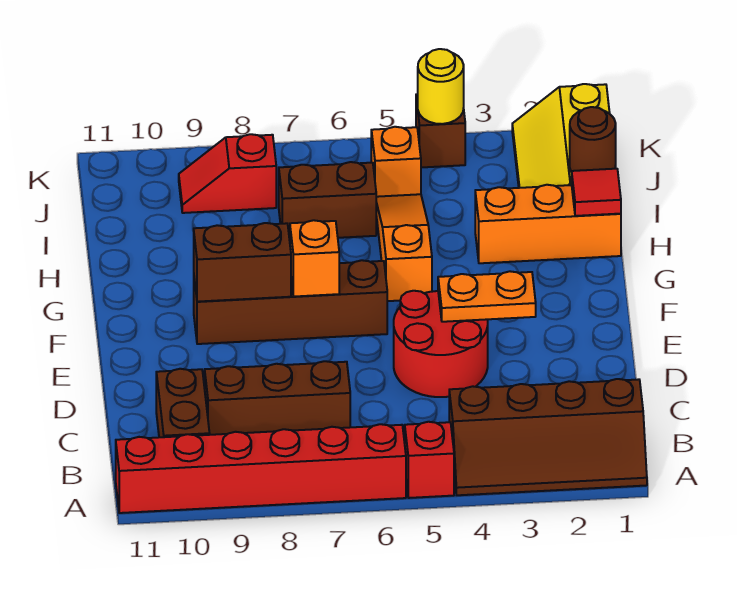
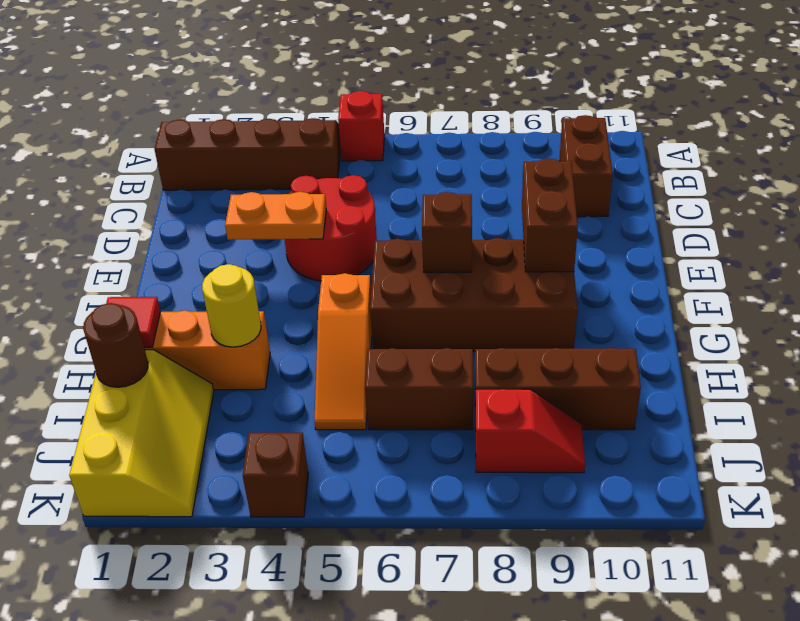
red 1x6 brick [116,424,406,513] -> none
brown 1x3 brick [205,361,350,435] -> brown 1x3 brick moved to [475,348,641,430]
brown 1x4 brick [194,260,387,344] -> brown 2x4 brick [370,238,577,351]
orange 1x1 brick [290,220,339,297] -> brown 1x1 brick [422,192,472,272]
brown 1x2 brick [194,223,291,302] -> brown 1x2 brick turned to [522,159,578,272]
orange 1x1 brick [371,127,421,197] -> none
yellow 1x1 round brick [418,49,464,124] -> yellow 1x1 round brick moved to [202,264,261,347]

